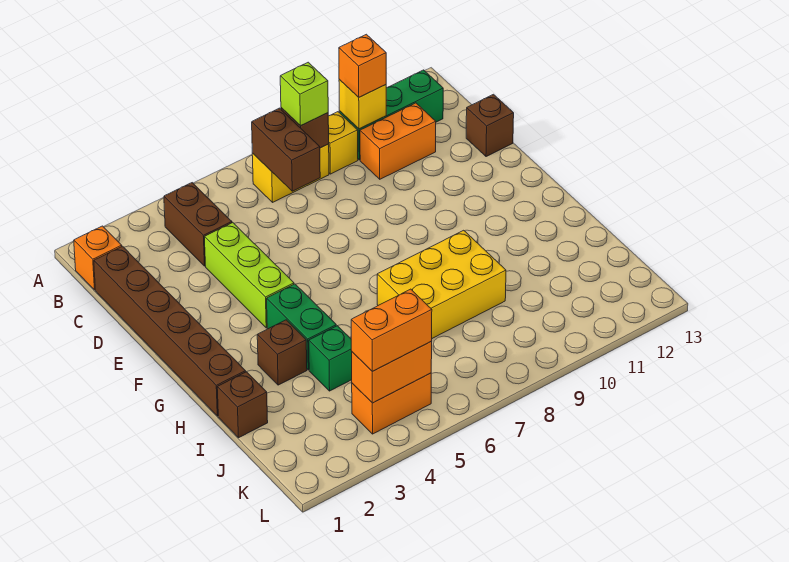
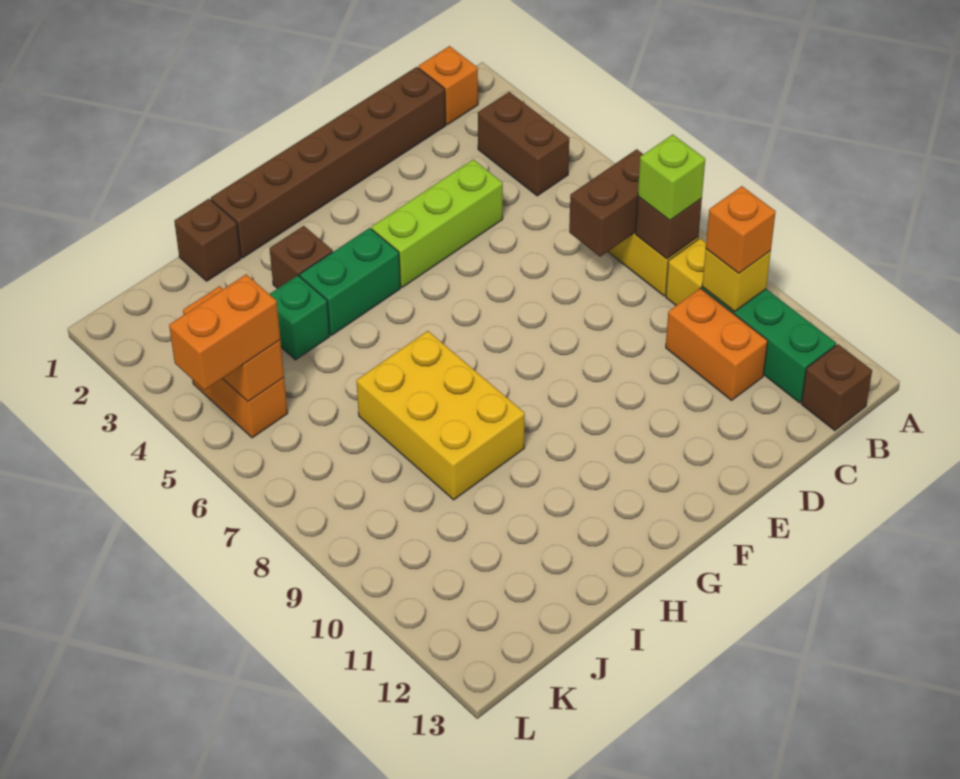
brown 1x2 brick [164,183,232,266] -> brown 1x2 brick turned to [478,92,569,196]
brown 1x1 brick [466,94,514,157] -> brown 1x1 brick moved to [801,344,872,431]
orange 1x2 brick [351,289,432,371] -> orange 1x2 brick turned to [169,274,280,390]

